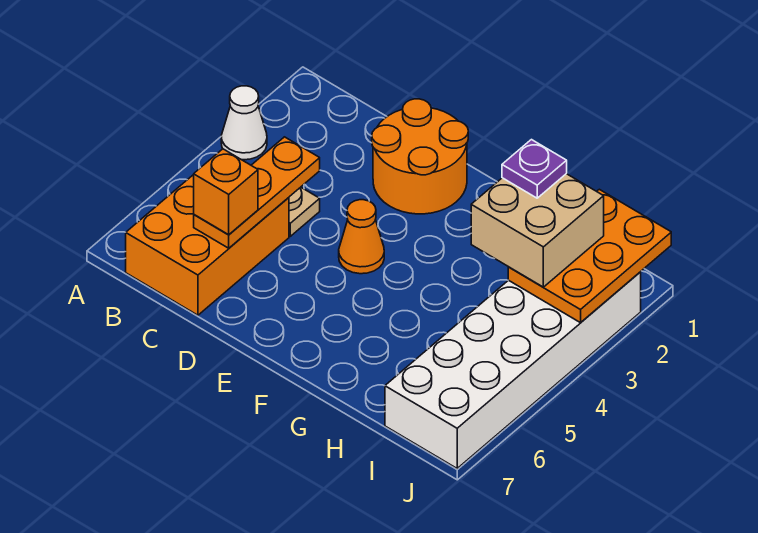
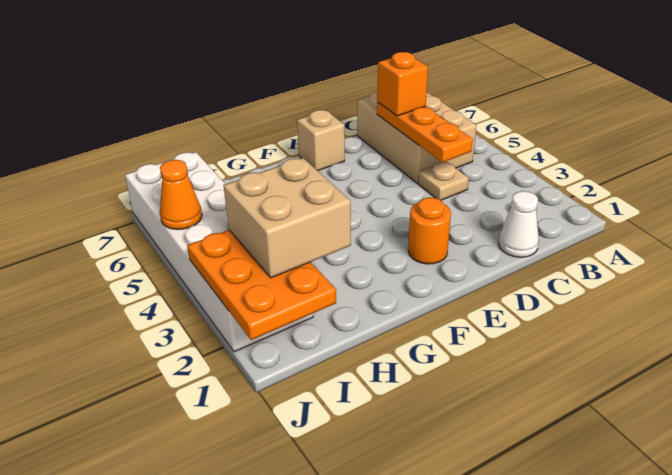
white 1x1 cone [221,86,267,160] -> white 1x1 cone moved to [498,191,539,257]
orange 2x3 brick [126,175,289,315] -> tan 2x3 brick [357,92,477,183]
orange 2x2 round brick [372,99,468,214] -> orange 1x1 round brick [408,197,451,264]
orange 1x1 cone [339,200,384,274] -> orange 1x1 cone moved to [160,160,202,230]
none -> tan 1x1 brick [297,110,345,171]
purple 1x1 plate [502,140,567,198] -> none

